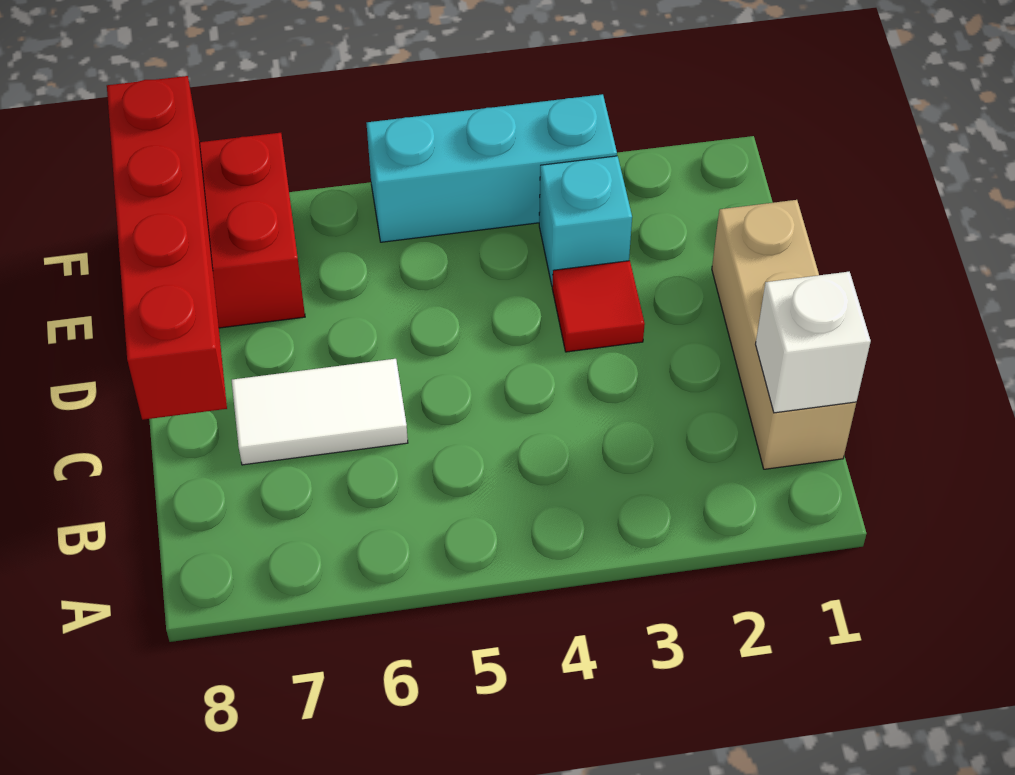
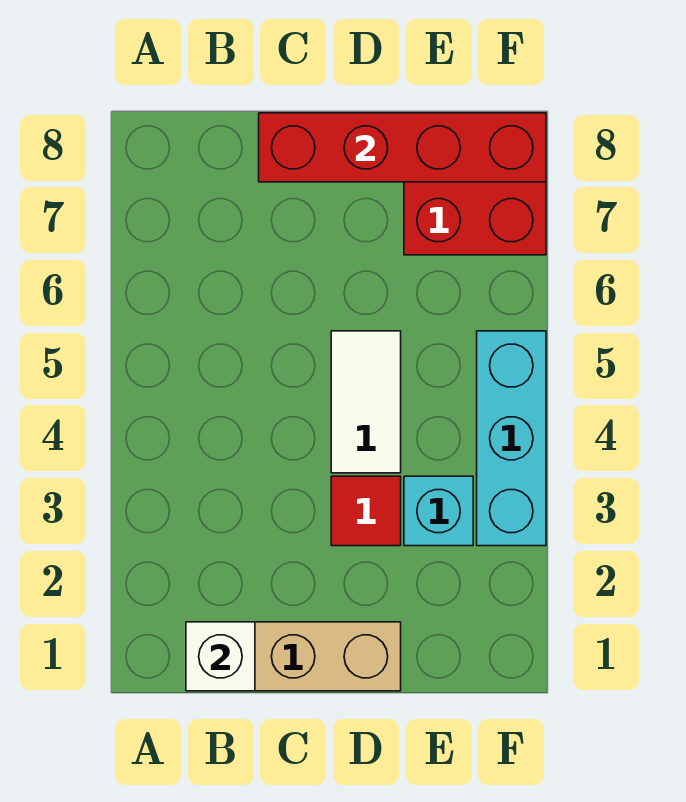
white 1x2 tile [232,359,408,465] -> white 1x2 tile moved to [331,331,401,473]

